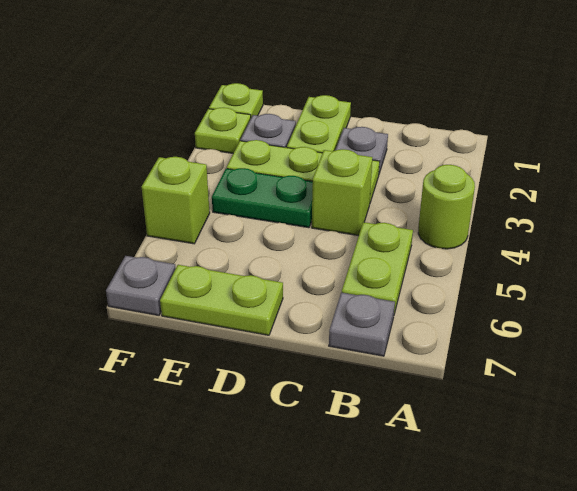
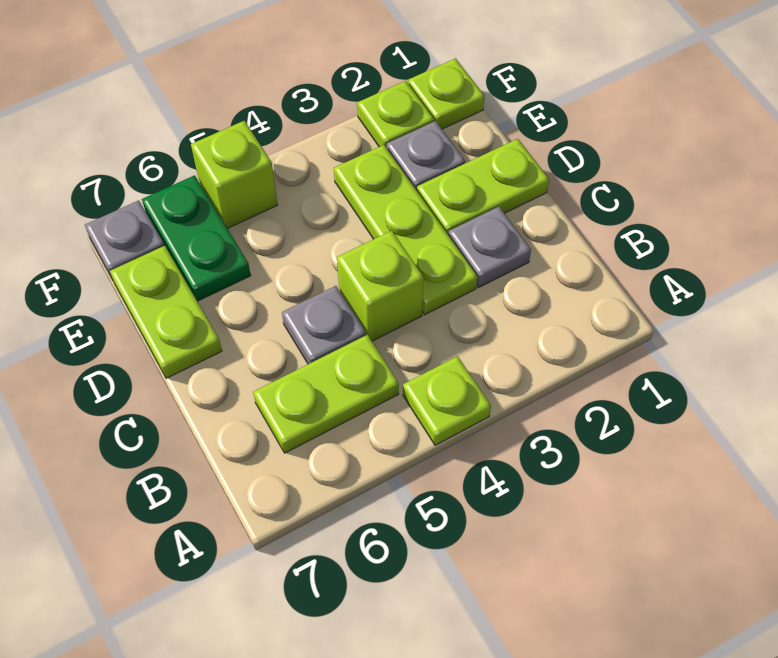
lime 1x1 round brick [418,165,475,249] -> lime 1x1 plate [403,356,491,445]
grey 1x1 plate [329,292,395,356] -> grey 1x1 plate moved to [282,286,366,364]
green 1x2 plate [212,168,313,228] -> green 1x2 plate moved to [142,175,251,301]

